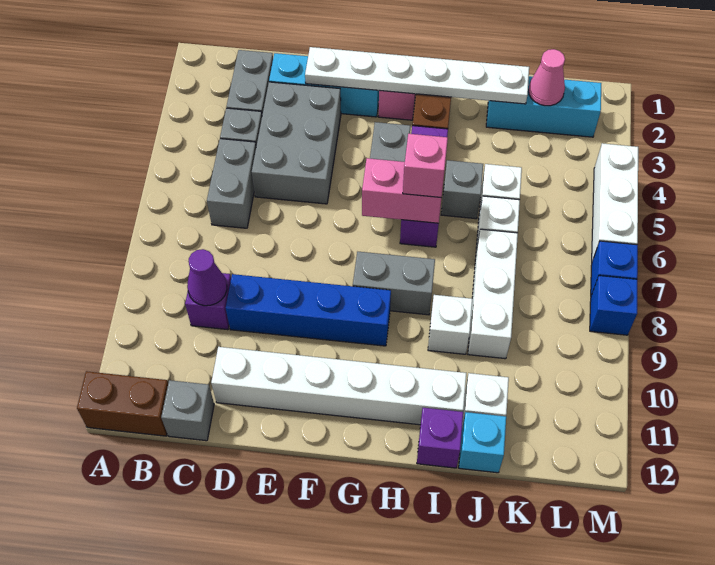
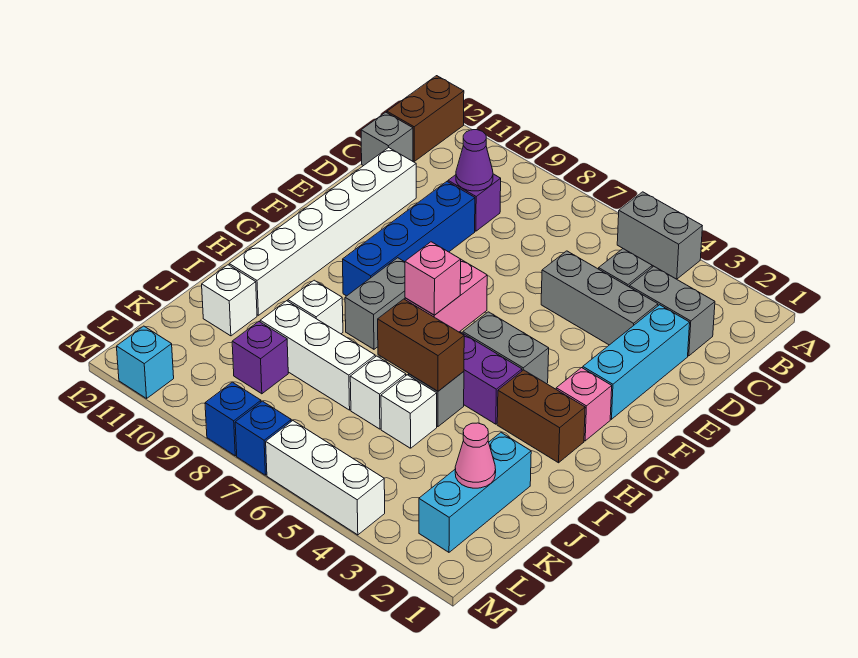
grey 1x2 brick [207,139,256,228] -> grey 1x2 brick moved to [617,192,702,279]
grey 2x3 brick [252,82,341,204] -> grey 1x3 brick [541,251,658,345]
white 1x6 plate [305,47,529,104] -> none
none -> brown 1x2 brick [378,299,464,391]
purple 1x1 brick [417,408,463,468] -> purple 1x1 brick moved to [232,322,288,394]
cyan 1x1 brick [459,412,506,473] -> cyan 1x1 brick moved to [117,326,174,398]

